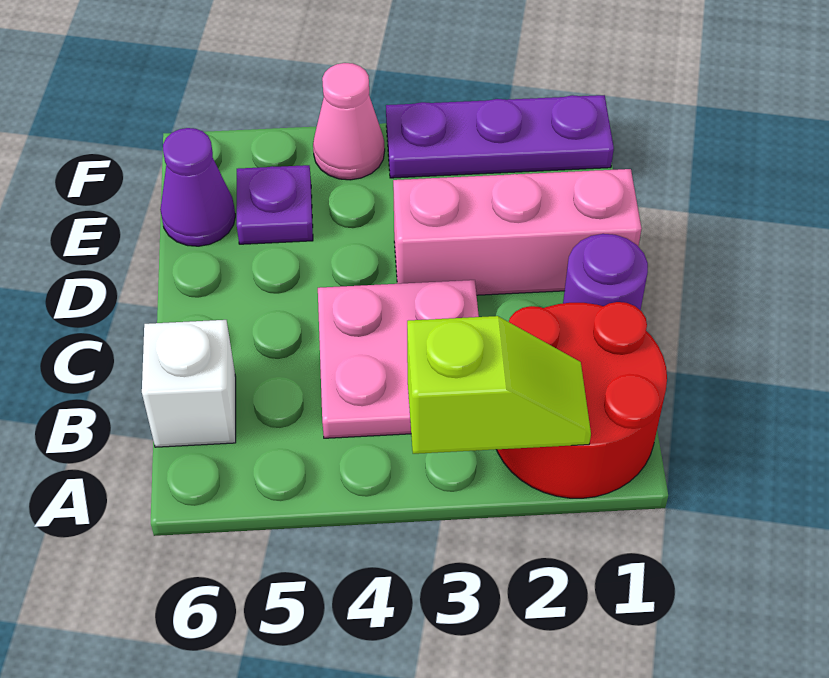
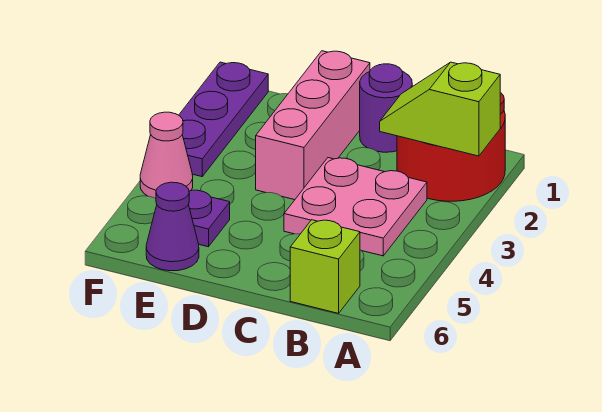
lime 1x2 slope [407,316,591,454] -> lime 1x2 slope turned to [380,62,500,156]
white 1x1 brick [142,320,236,447] -> lime 1x1 brick [290,220,360,313]

